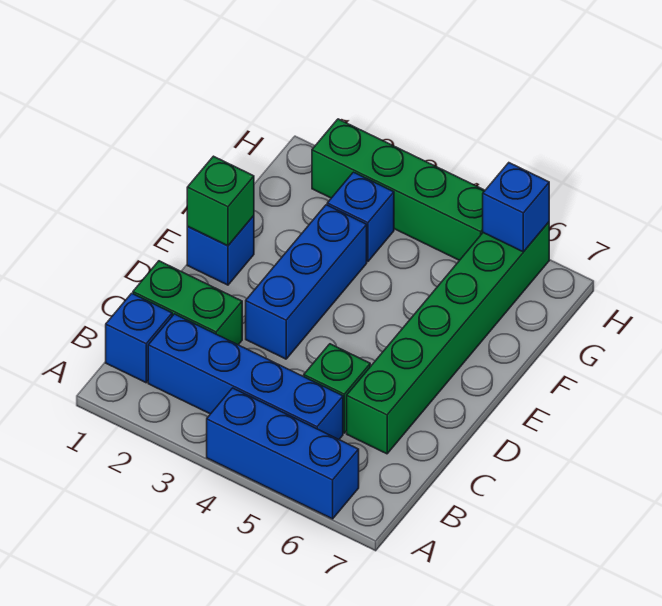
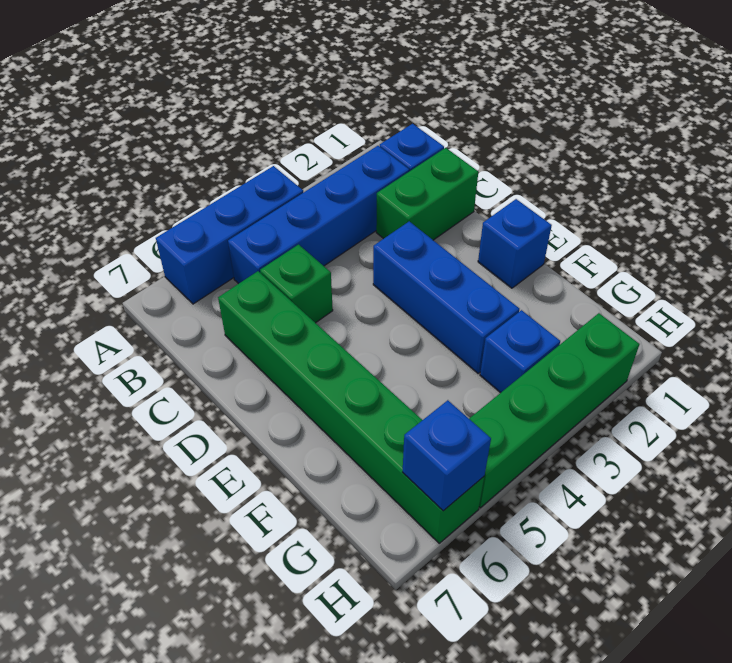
green 1x1 brick [187,156,254,246] -> none

